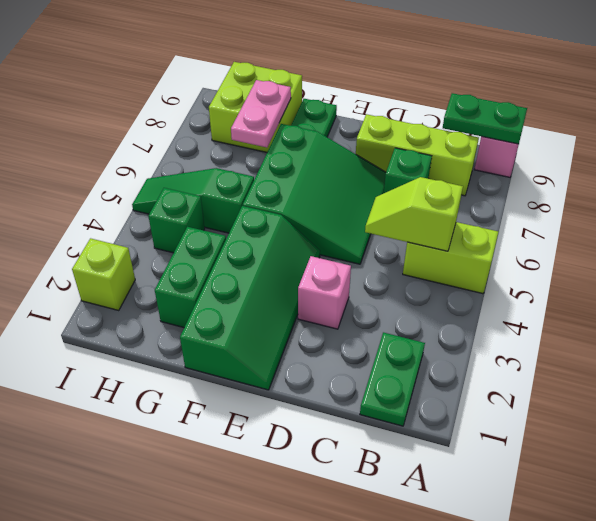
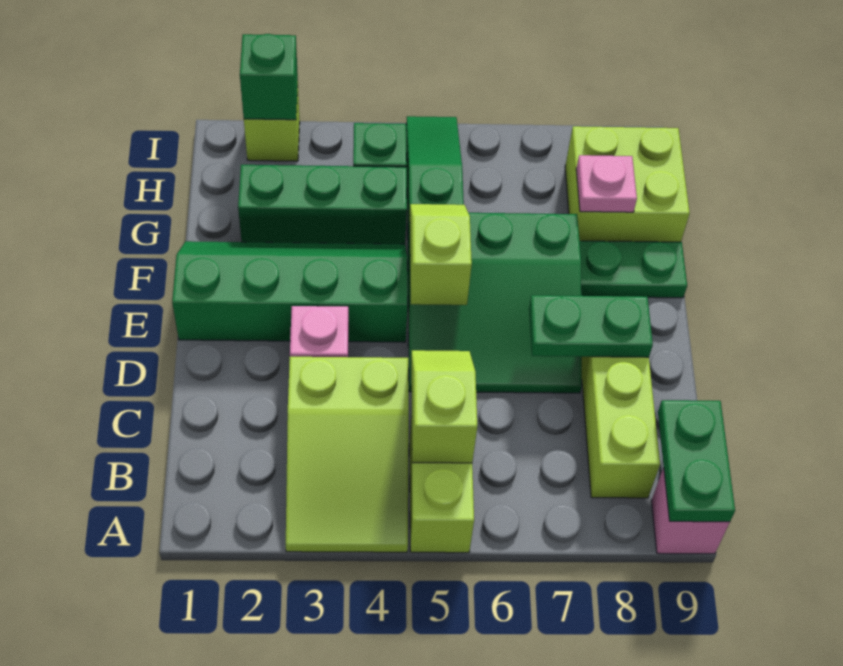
none -> lime 2x3 slope [286,357,409,552]
green 1x2 plate [360,332,425,426] -> green 1x2 plate moved to [529,295,653,357]
green 1x1 brick [384,148,432,193] -> green 1x1 brick moved to [240,34,298,120]
green 2x4 slope [180,206,320,390] -> green 2x4 slope turned to [172,241,408,342]
none -> lime 1x2 slope [409,204,472,305]
green 1x2 brick [155,227,226,327] -> green 1x3 brick [238,165,407,244]
pink 1x2 plate [231,80,291,147] -> pink 1x1 plate [576,155,637,212]

